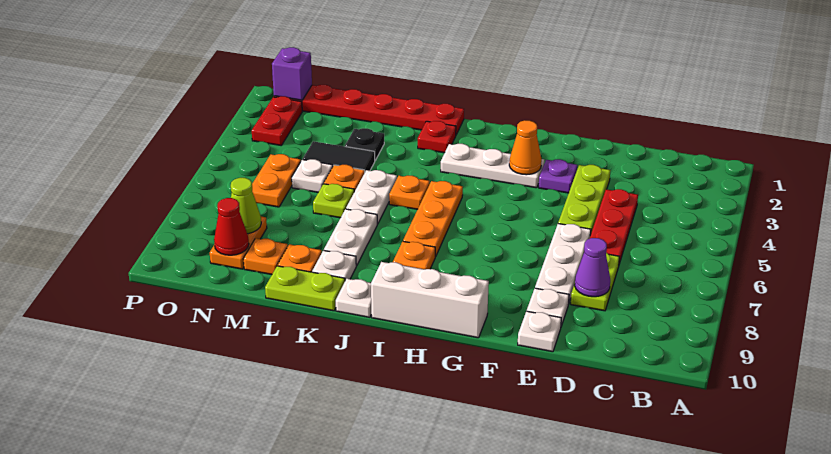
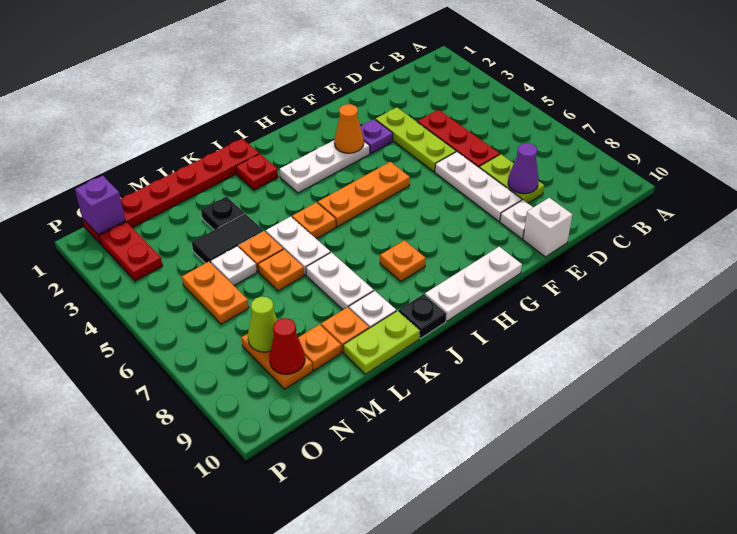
white 1x1 plate [518,311,561,352] -> white 1x1 brick [523,198,572,257]
white 1x3 brick [371,262,489,338] -> white 1x3 plate [425,247,522,321]
orange 1x3 plate [403,181,463,257] -> orange 1x3 plate turned to [318,162,410,227]
white 1x1 plate [336,279,371,317] -> black 1x1 plate [399,294,446,338]
lime 1x1 plate [313,184,354,218] -> orange 1x1 plate [258,249,304,291]

